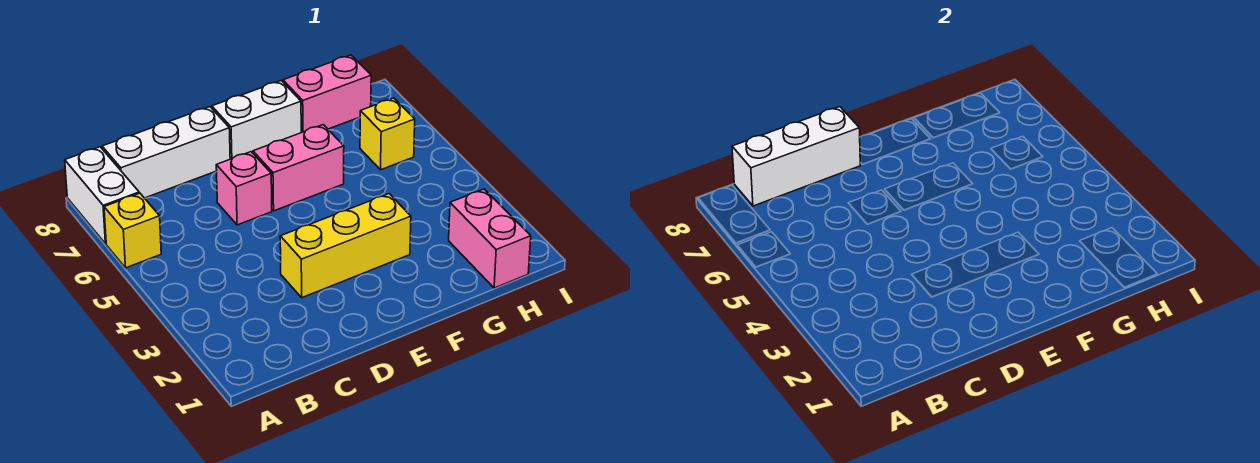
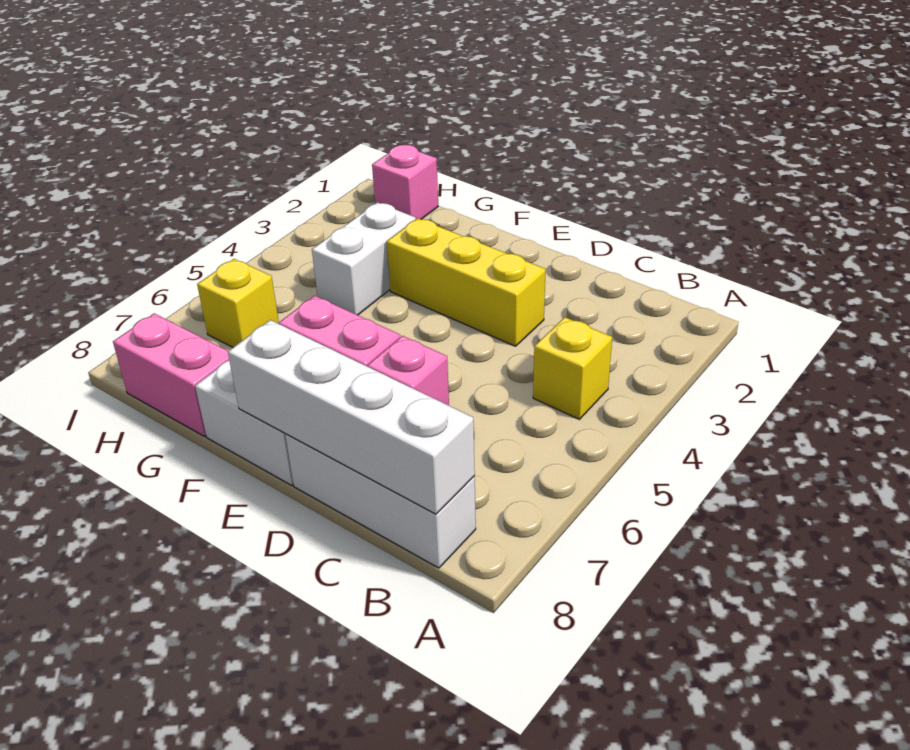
yellow 1x1 brick [104,193,161,268] -> yellow 1x1 brick moved to [533,317,612,419]
white 1x2 brick [65,147,139,244] -> white 1x2 brick moved to [312,202,416,315]
white 1x3 brick [732,107,860,206] -> white 1x4 brick [228,320,475,514]
pink 1x2 brick [449,189,531,288] -> pink 1x1 brick [372,145,438,219]

